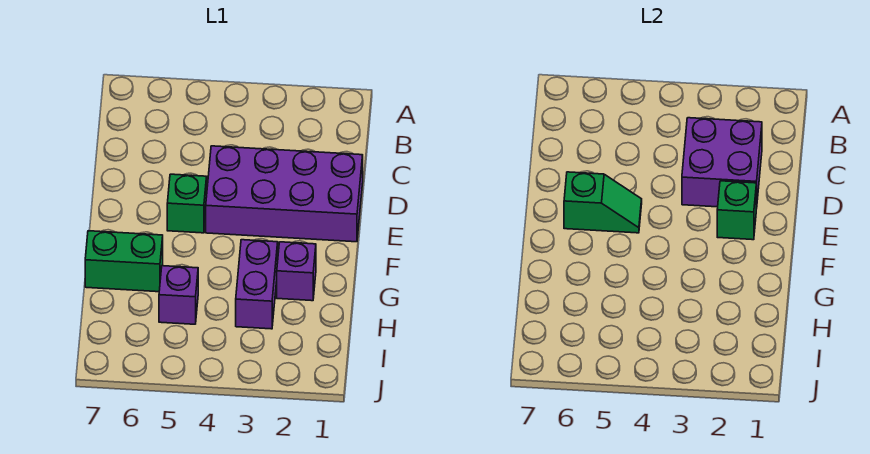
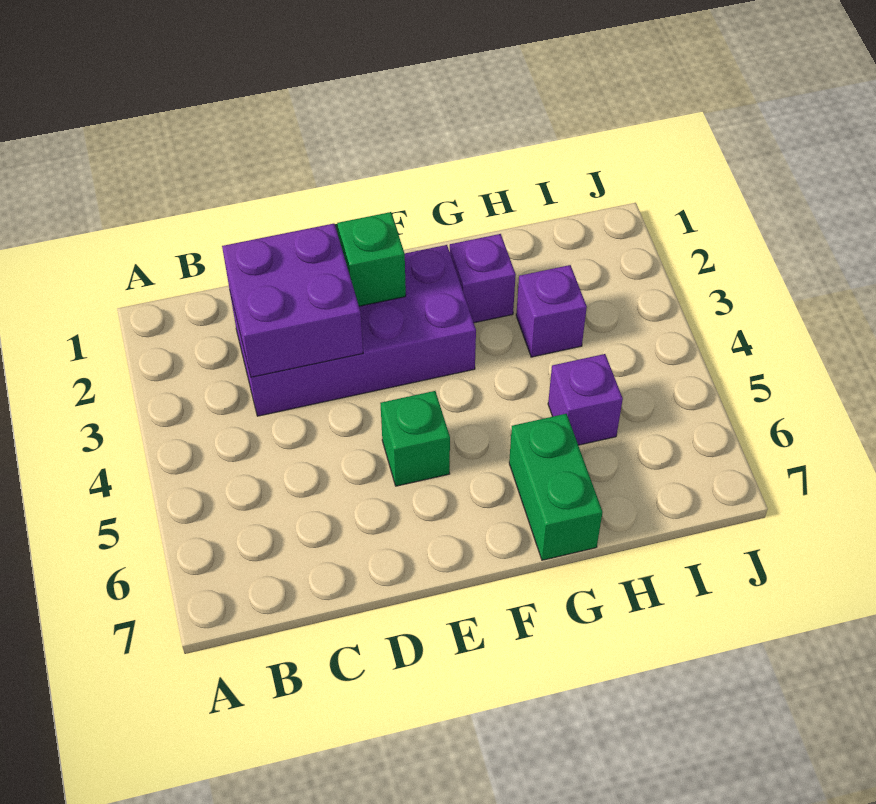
purple 2x4 brick [206,146,363,242] -> purple 2x4 brick turned to [230,245,476,416]
green 1x2 slope [564,172,642,233] -> none
purple 1x2 brick [236,240,278,329] -> purple 1x1 brick [516,265,587,357]

